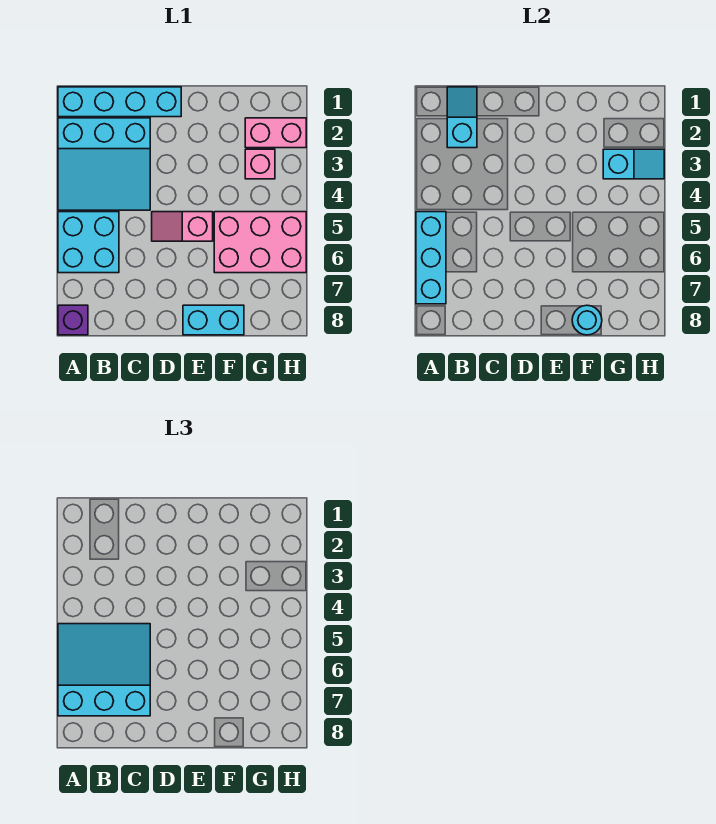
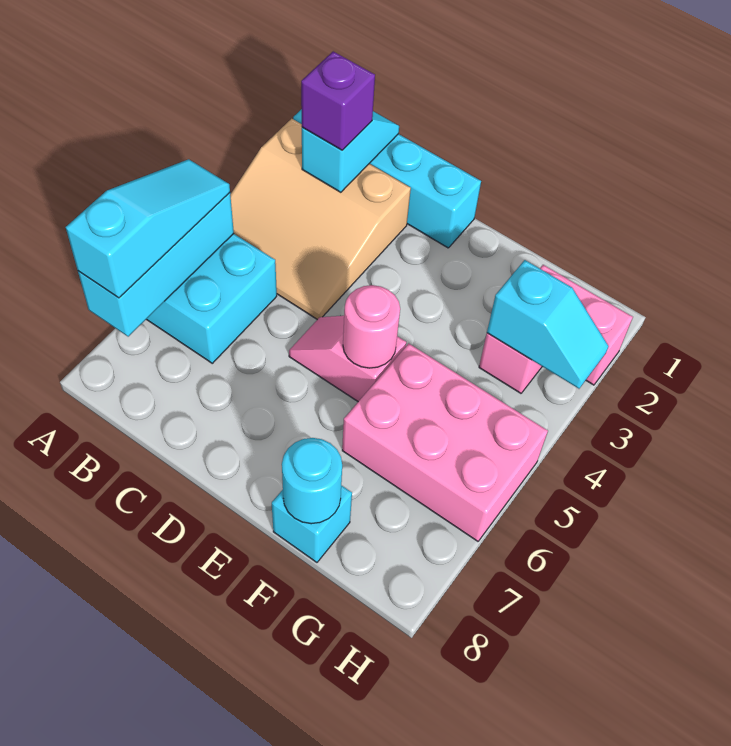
cyan 3x3 slope [58,118,150,210] -> tan 3x3 slope [230,119,411,320]
cyan 3x3 slope [58,624,150,716] -> cyan 1x3 slope [66,159,230,298]
purple 1x1 brick [58,305,88,335] -> purple 1x1 brick moved to [301,51,375,150]
none -> pink 1x1 round brick [343,285,400,368]
cyan 1x2 brick [183,305,244,335] -> cyan 1x1 brick [272,485,352,562]

